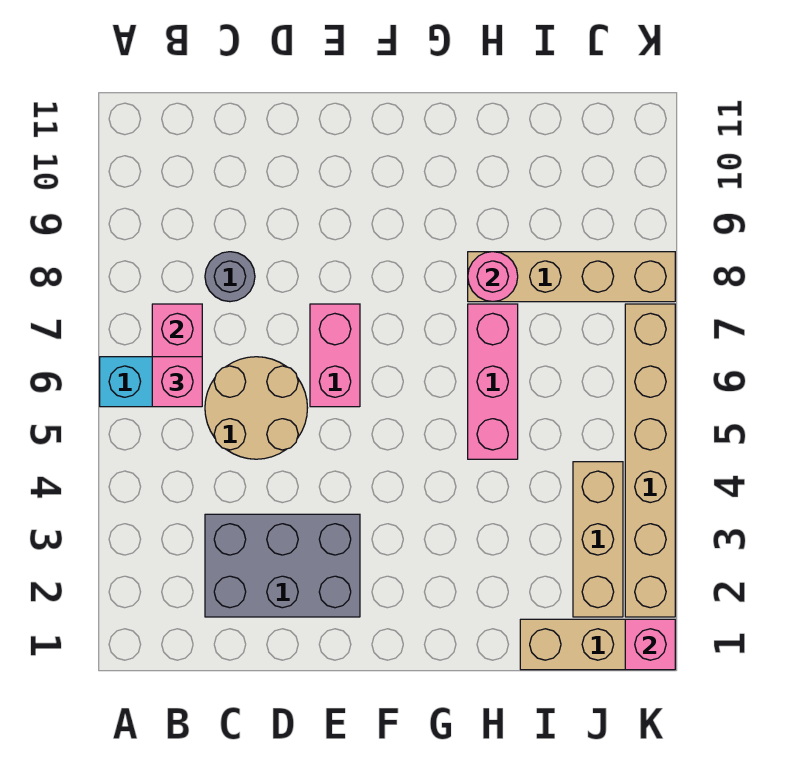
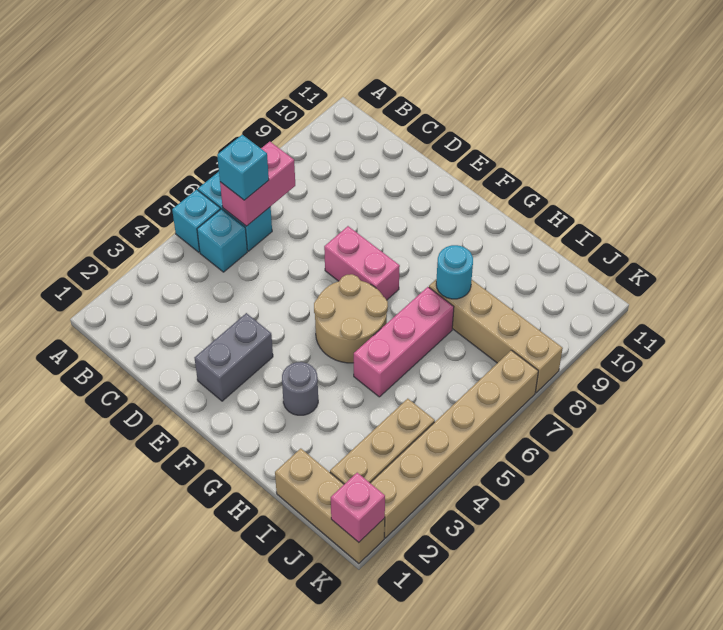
none -> cyan 1x1 brick [172,190,220,252]
none -> cyan 1x1 brick [197,209,247,272]
pink 1x1 brick [152,357,202,407] -> cyan 1x1 brick [217,135,269,200]
grey 2x3 brick [205,514,360,617] -> grey 1x2 brick [195,313,273,401]
tan 2x2 round brick [205,357,307,459] -> tan 2x2 round brick moved to [314,274,388,363]
grey 1x1 round brick [205,252,255,302] -> grey 1x1 round brick moved to [282,362,318,415]
pink 1x2 brick [310,304,360,407] -> pink 1x2 brick turned to [324,226,400,300]
pink 1x1 round brick [468,252,518,302] -> cyan 1x1 round brick [436,245,473,299]

